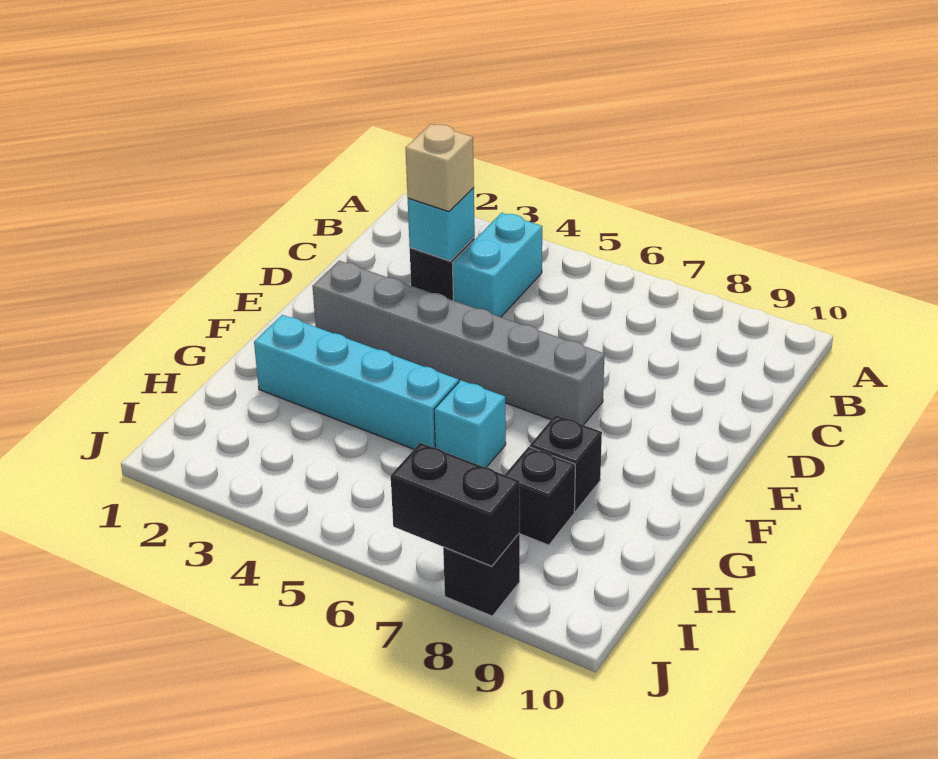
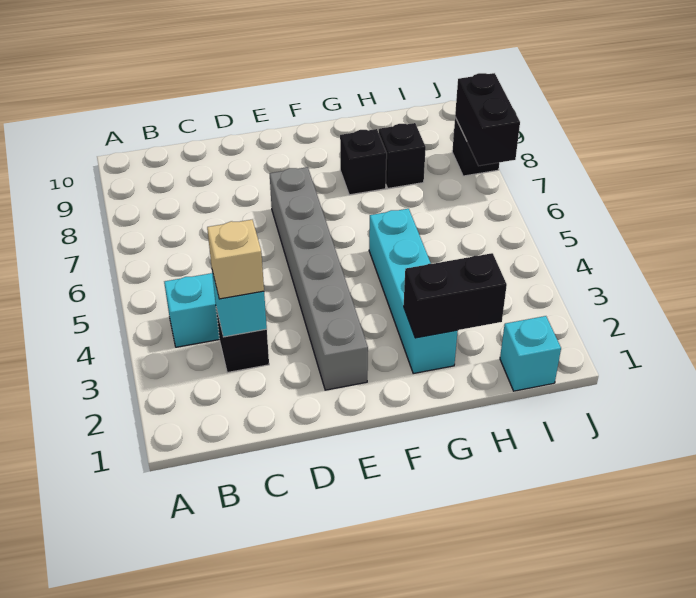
none -> black 1x2 brick [404,253,507,338]
cyan 1x1 brick [434,380,506,467] -> cyan 1x1 brick moved to [500,316,561,391]

